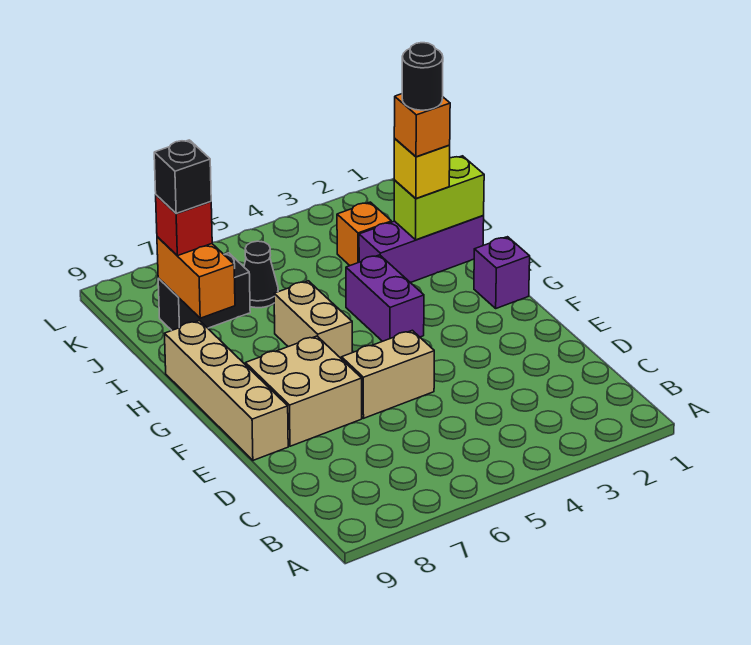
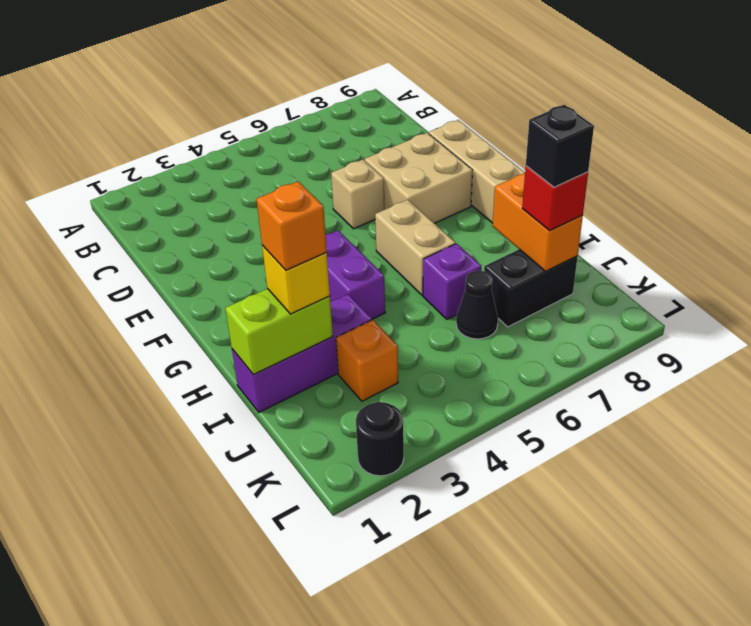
tan 1x2 brick [342,330,434,418] -> tan 1x1 brick [331,160,385,229]
purple 1x1 brick [474,237,530,308] -> purple 1x1 brick moved to [423,244,481,319]
black 1x1 round brick [402,43,443,110] -> black 1x1 round brick moved to [356,402,404,476]

